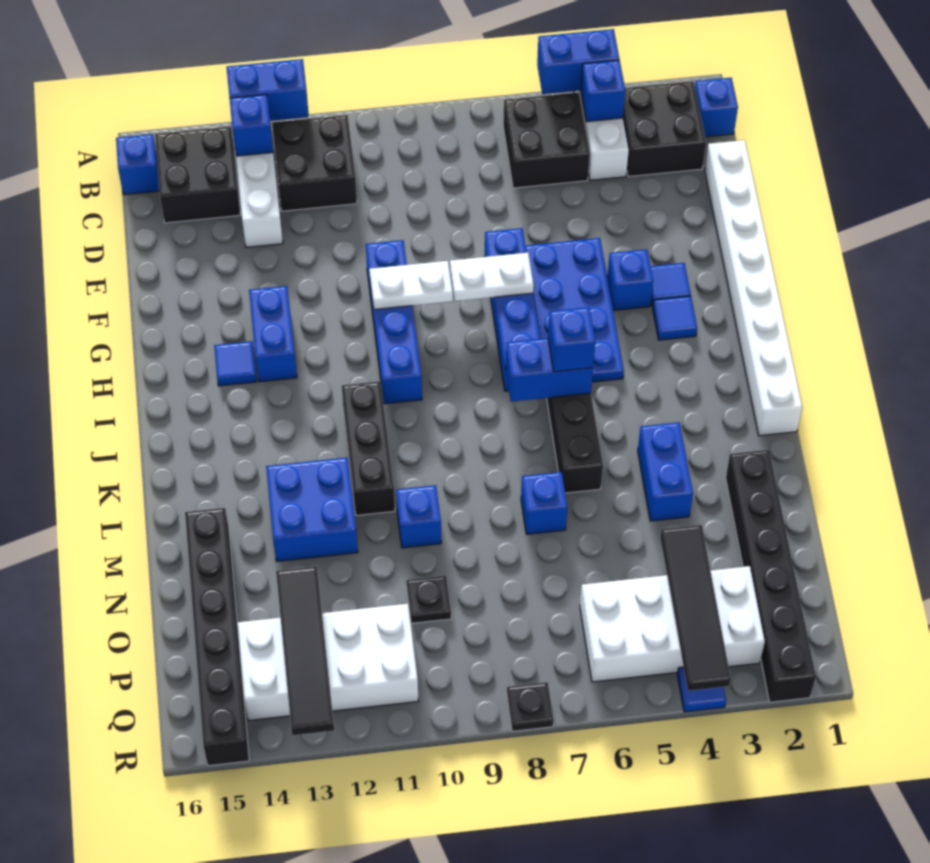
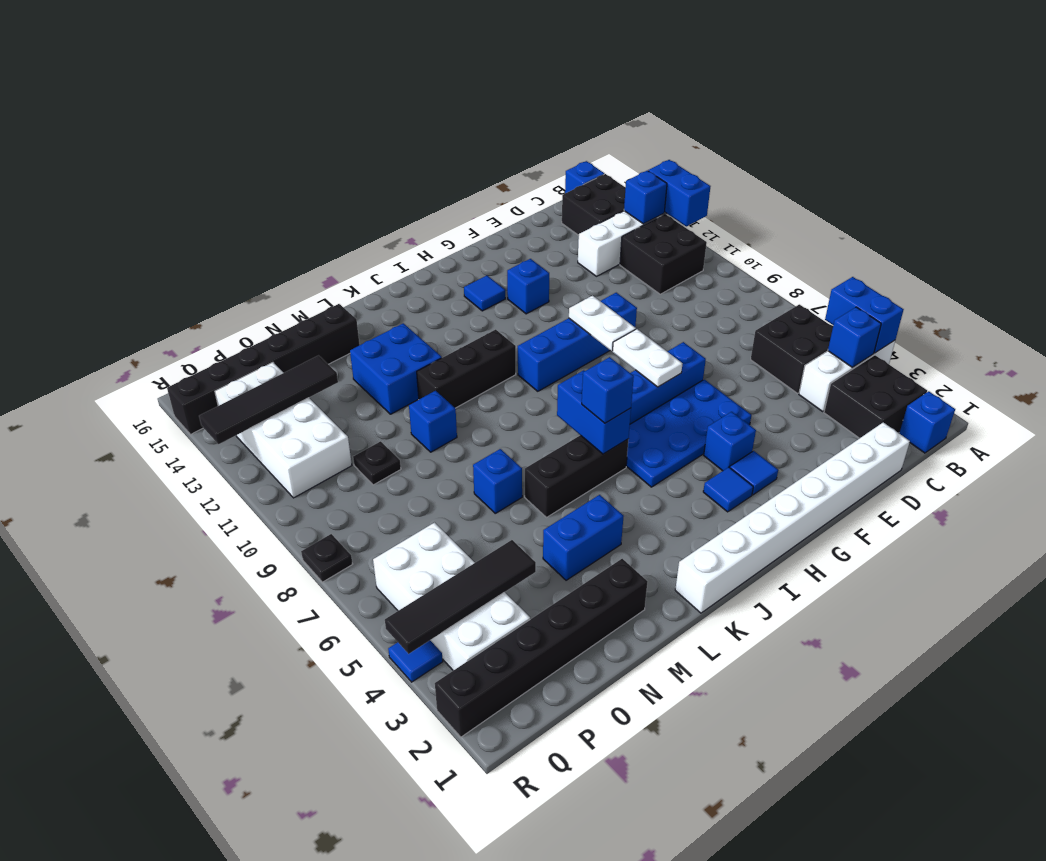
blue 1x2 brick [249,286,297,382] -> blue 1x1 brick [507,259,549,314]

